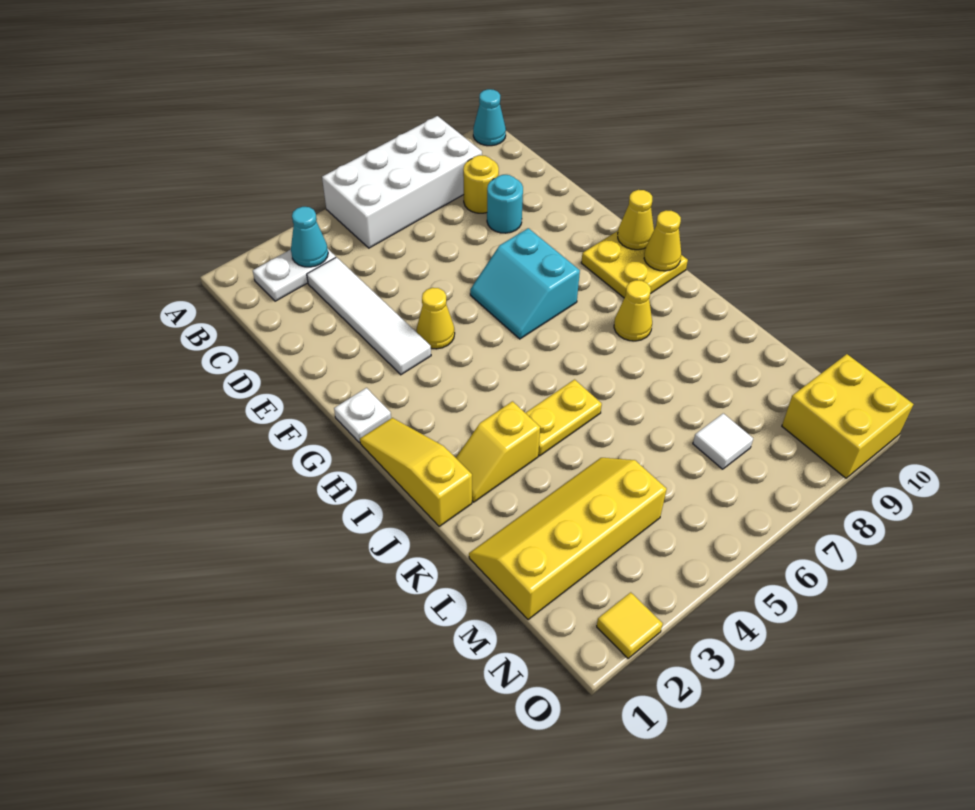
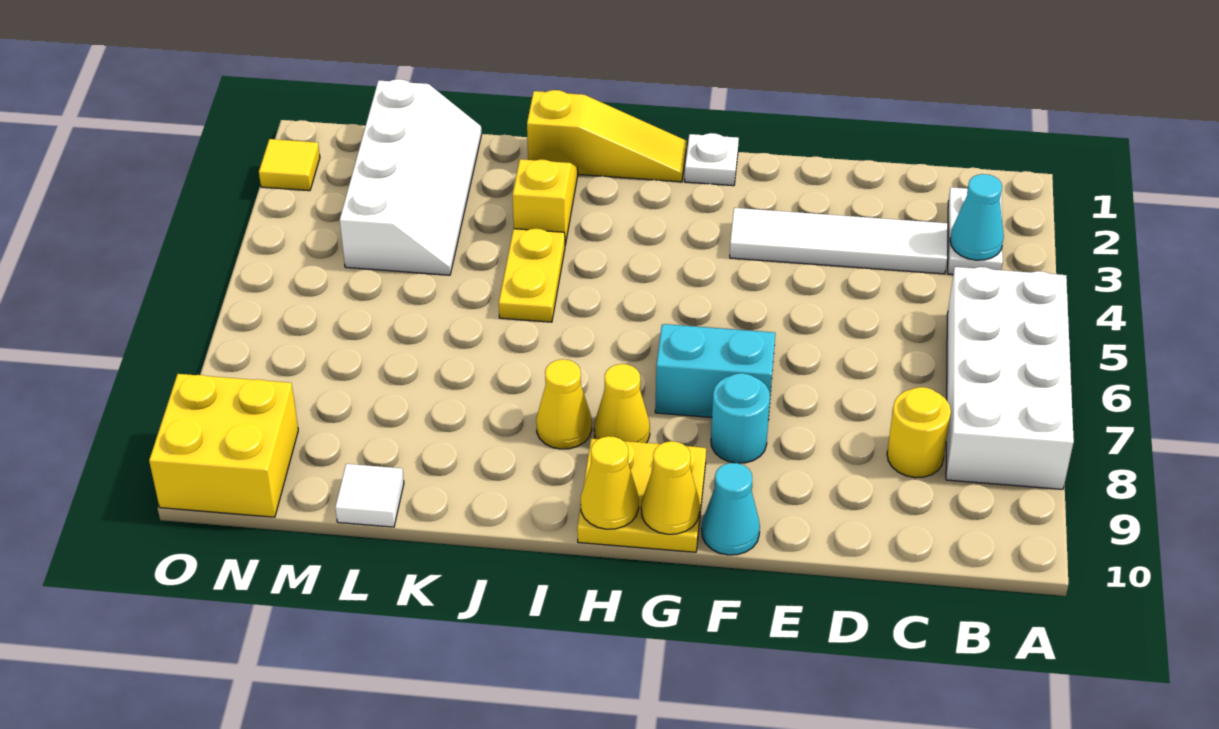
cyan 1x1 cone [473,89,506,146] -> cyan 1x1 cone moved to [702,463,760,555]
cyan 1x1 round brick [487,175,523,233] -> cyan 1x1 round brick moved to [711,373,770,463]
yellow 1x1 cone [417,288,455,349] -> yellow 1x1 cone moved to [594,364,650,443]
yellow 2x4 slope [469,458,667,620] -> white 2x4 slope [340,79,482,275]
white 1x1 tile [693,413,753,469] -> white 1x1 tile moved to [335,464,404,527]

